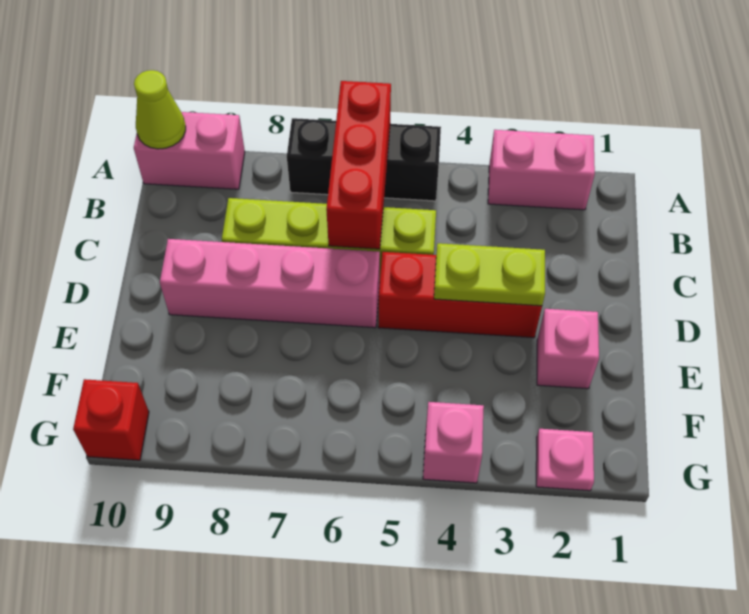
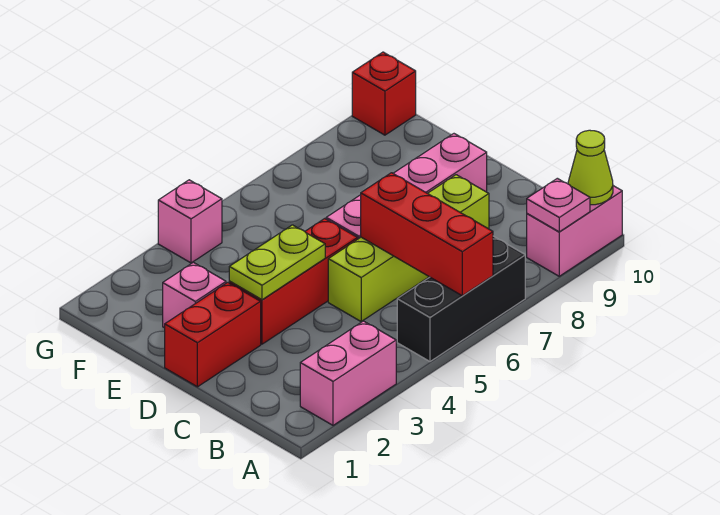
none -> red 1x2 brick [165,283,261,387]
pink 1x1 plate [536,429,594,491] -> pink 1x1 plate moved to [527,178,590,232]

